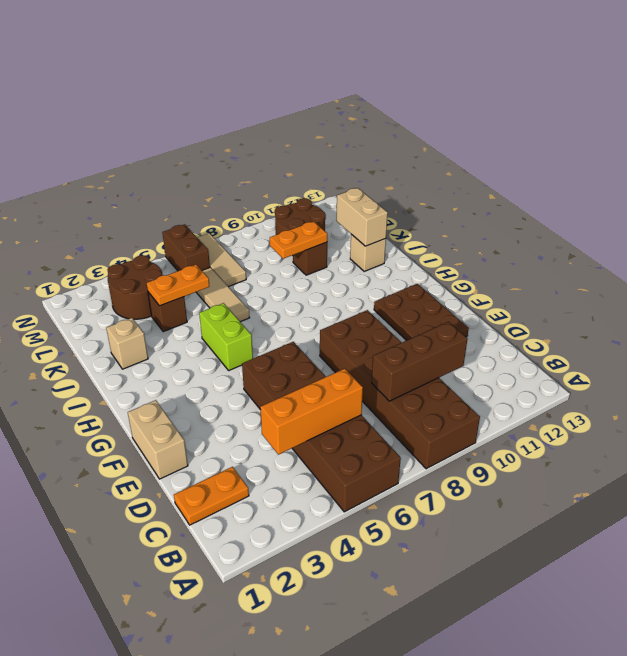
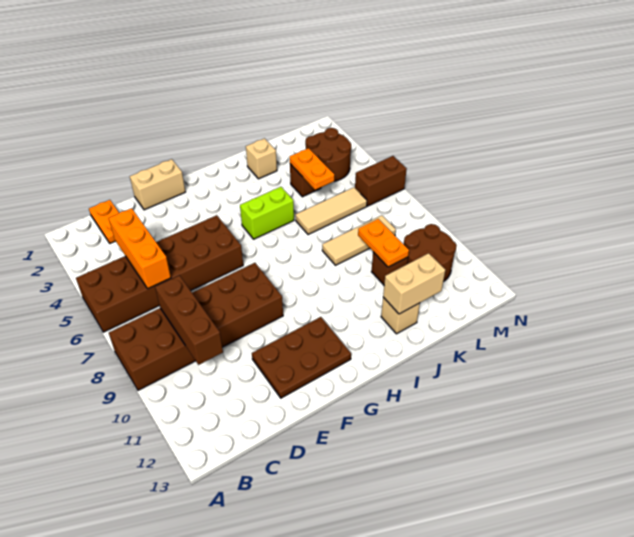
tan 1x3 tile [197,233,246,287] -> tan 1x3 tile moved to [322,215,396,265]

